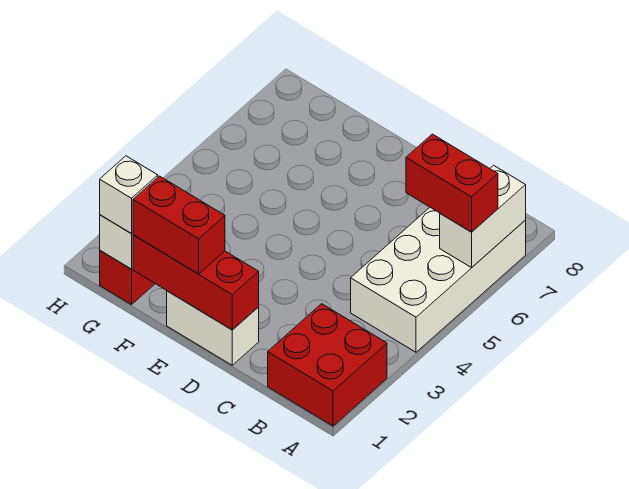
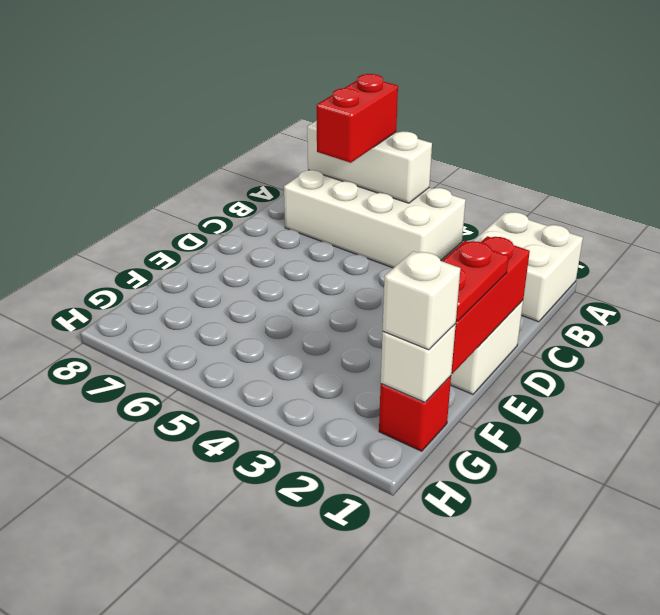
red 2x2 brick [268,304,387,426] -> white 2x2 brick [474,212,583,322]
white 1x2 brick [440,165,526,268] -> white 1x3 brick [307,121,432,203]
red 1x2 brick [133,176,225,274] -> red 1x2 plate [442,241,509,322]

